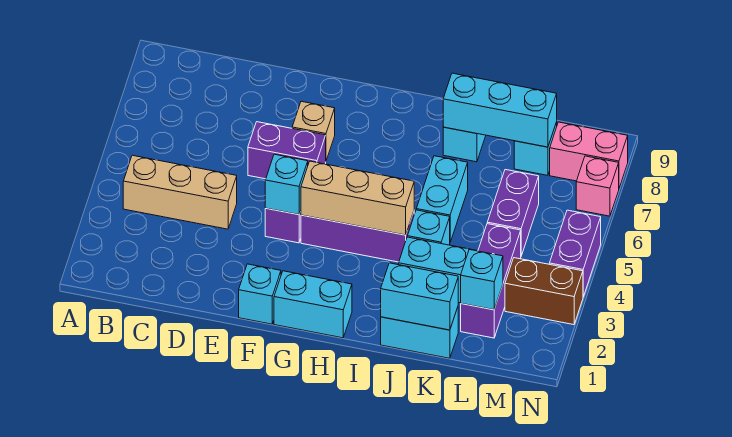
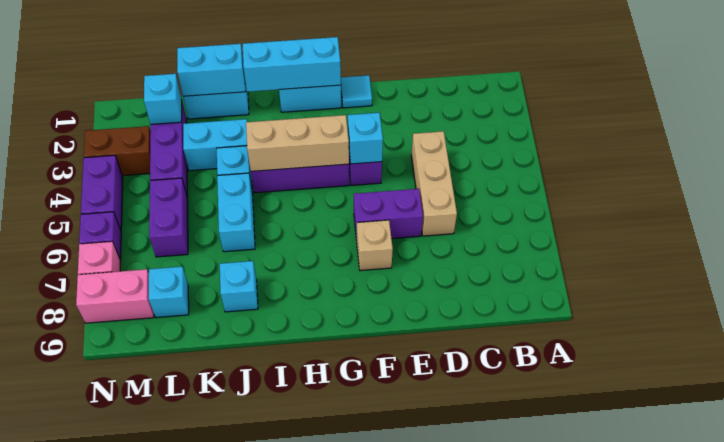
tan 1x3 brick [123,155,237,229] -> tan 1x3 brick turned to [411,131,457,236]
cyan 1x1 brick [239,264,281,324] -> cyan 1x1 tile [341,75,372,108]
cyan 1x3 brick [443,73,557,147] -> cyan 1x3 brick moved to [243,37,341,92]
none -> purple 1x1 brick [79,212,121,259]

